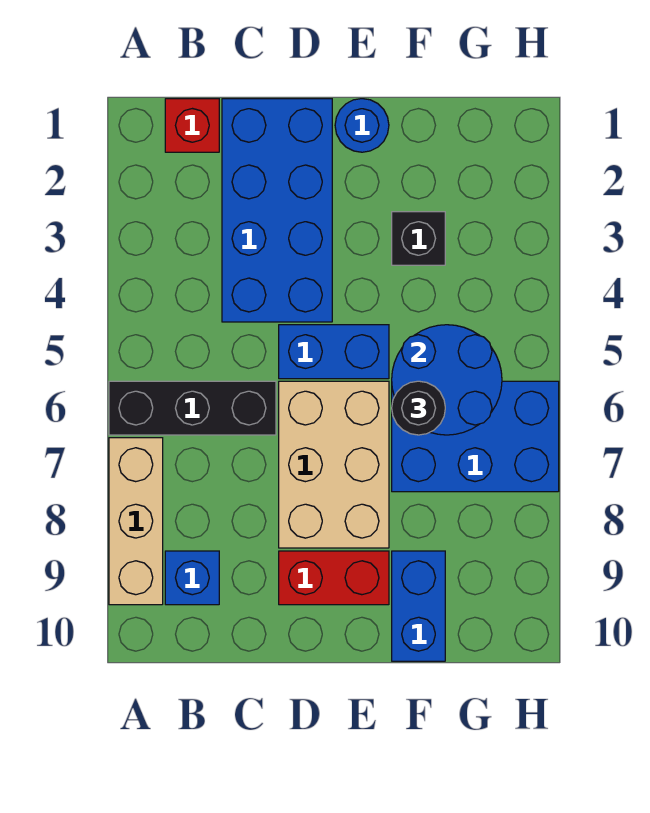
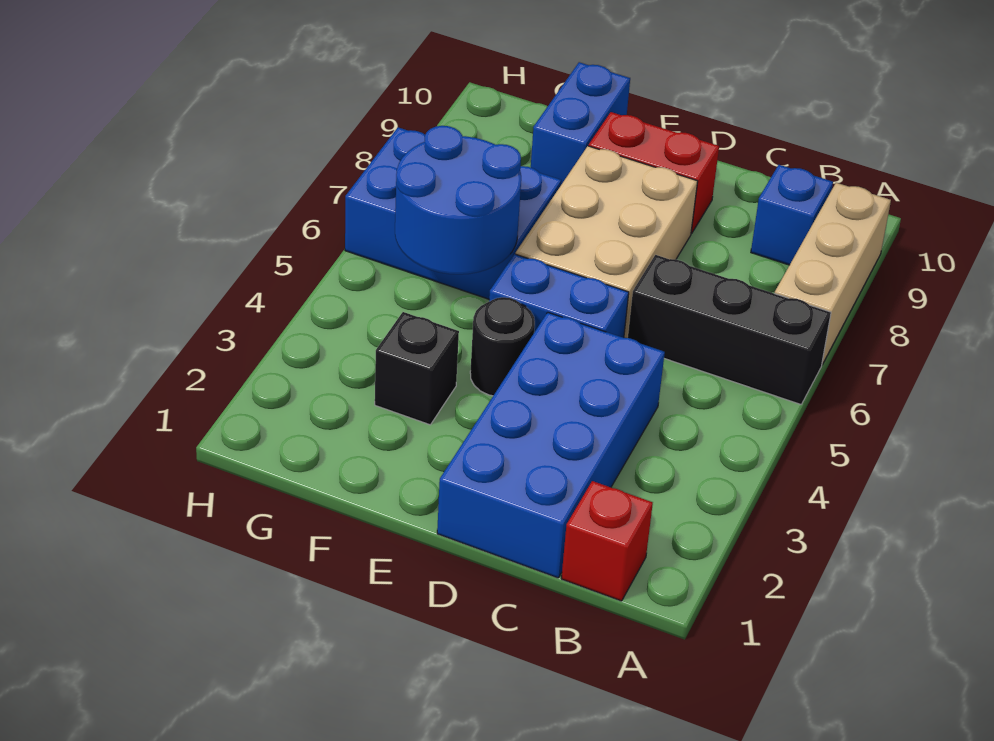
blue 1x1 round brick [335,99,389,152] -> none
black 1x1 round brick [392,381,445,435] -> black 1x1 round brick moved to [470,297,535,396]

